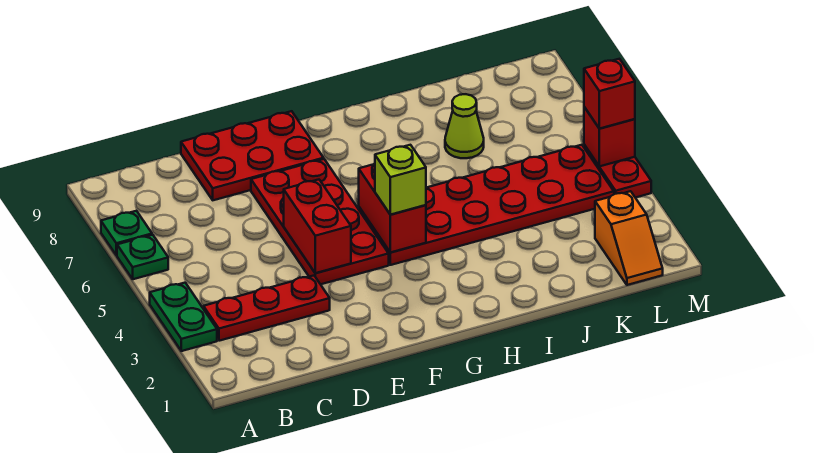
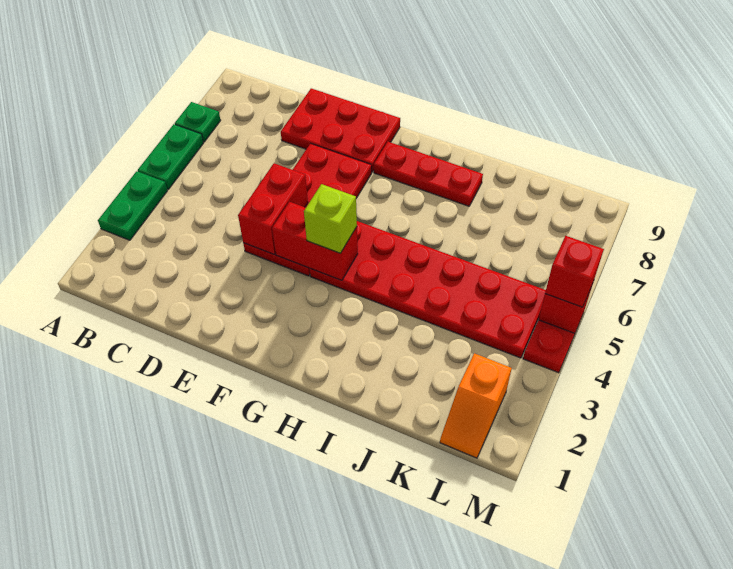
green 1x1 plate [117,235,168,279] -> green 1x2 plate [138,124,203,189]
red 1x3 plate [203,276,330,341] -> red 1x3 plate moved to [374,142,483,206]
red 1x2 brick [359,164,426,252] -> red 1x2 brick turned to [272,202,358,280]
lime 1x1 cone [445,94,484,158] -> none

